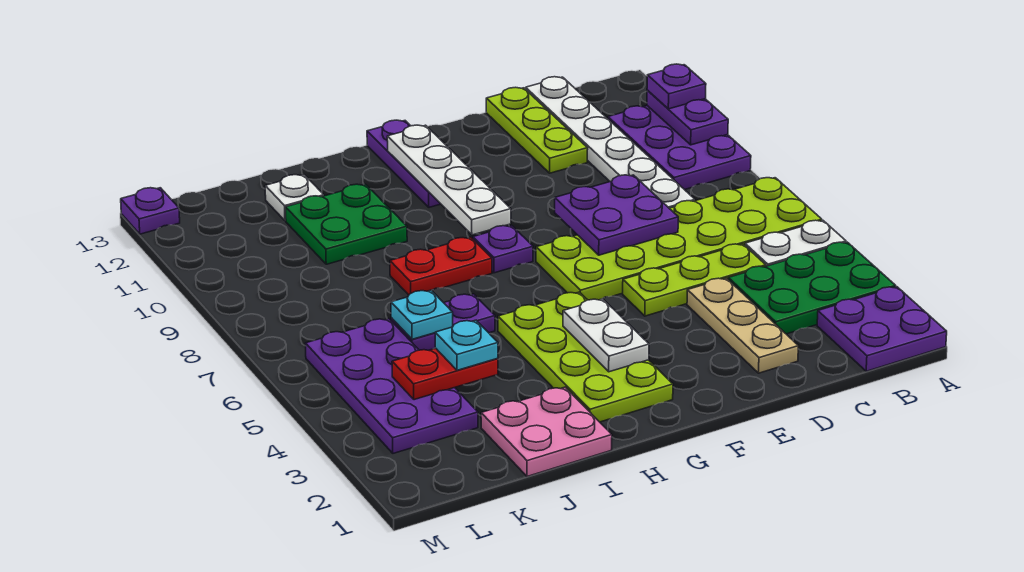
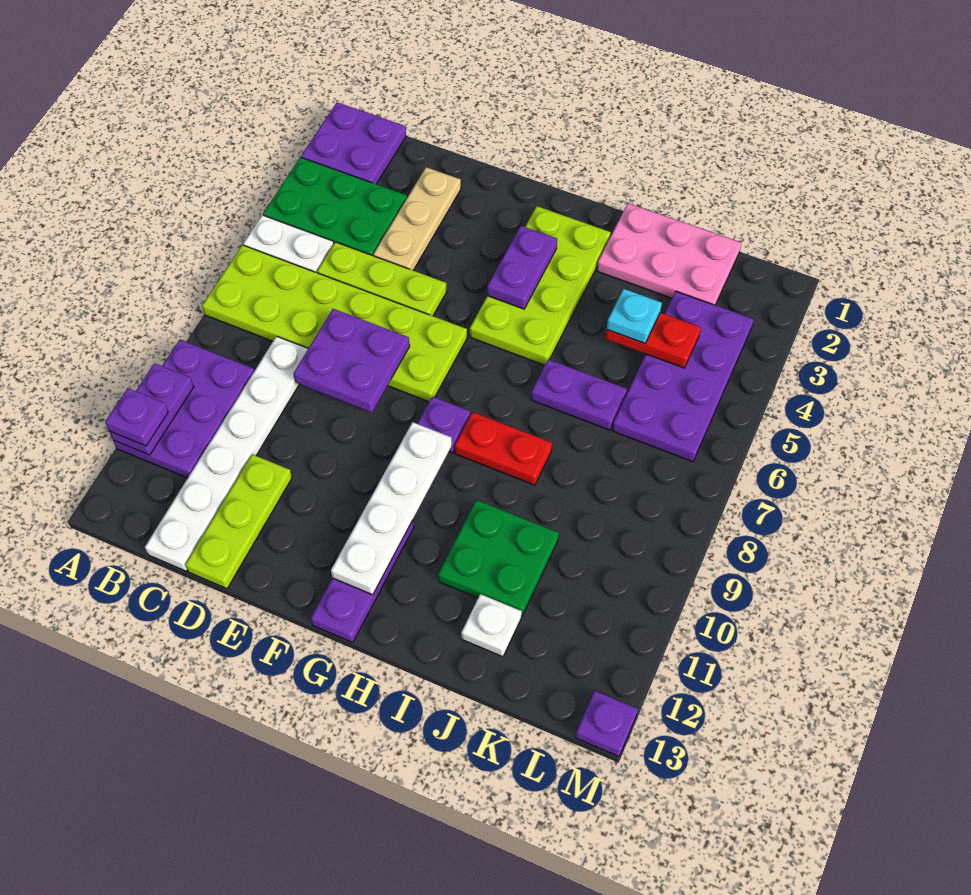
white 1x2 plate [563,299,649,372] -> purple 1x2 plate [487,226,557,309]
pink 2x2 plate [481,387,612,476] -> pink 2x3 plate [597,203,741,305]
cyan 1x1 plate [391,290,453,339] -> none

